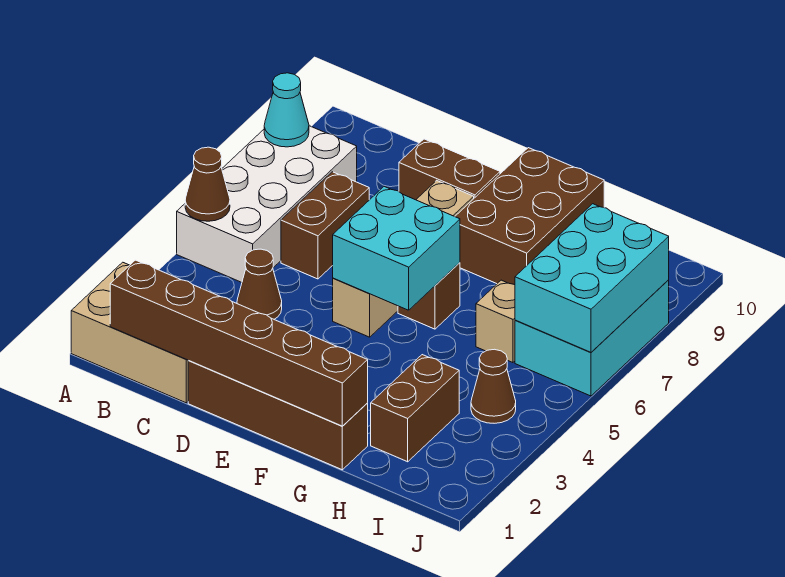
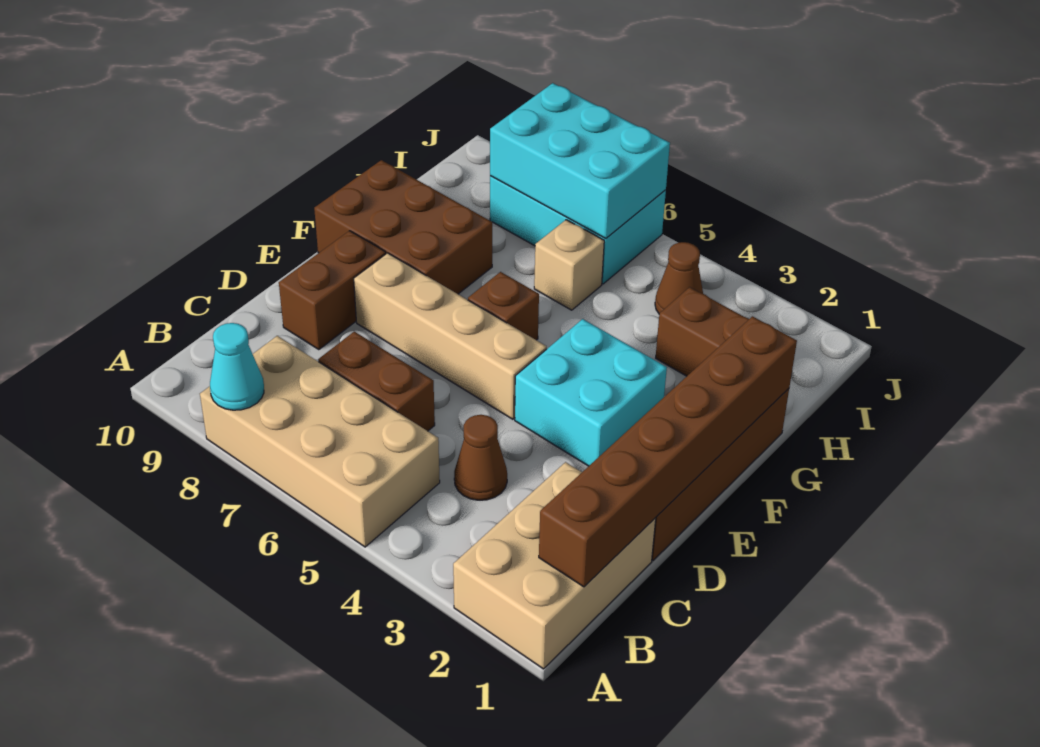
white 2x4 brick [177,126,357,282] -> tan 2x4 brick [200,336,440,547]
brown 1x1 cone [185,147,230,221] -> none
cyan 2x2 brick [333,187,460,310] -> cyan 2x2 brick moved to [515,319,667,466]

